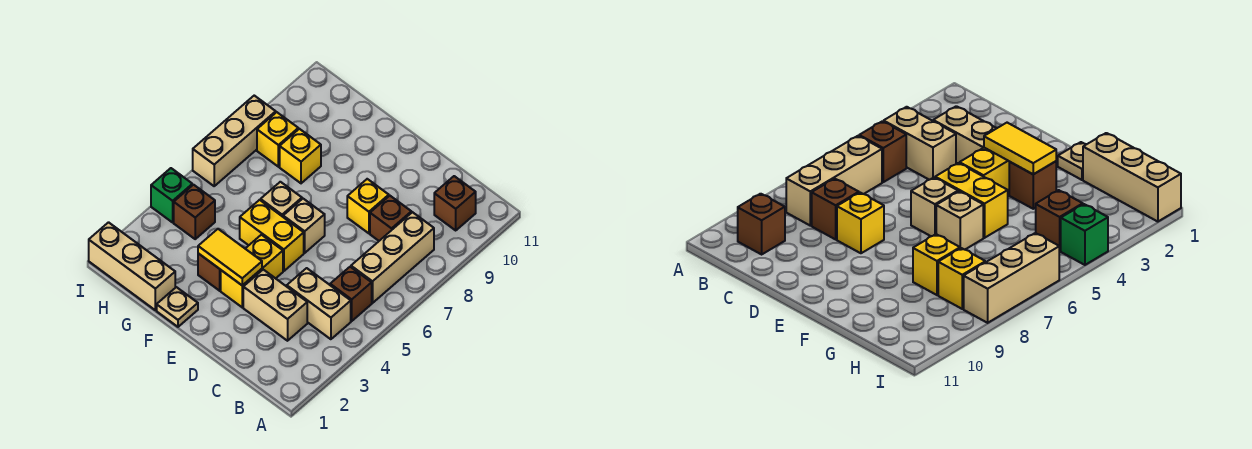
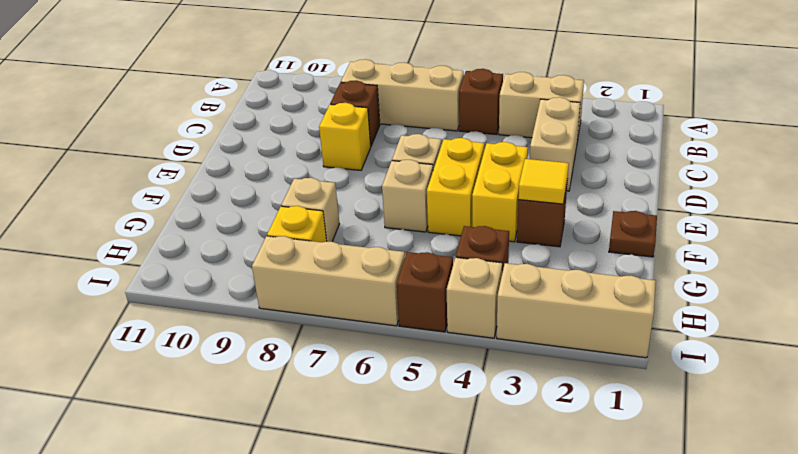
tan 1x2 brick [287,268,351,339] -> tan 1x2 brick turned to [499,72,584,138]
brown 1x1 brick [434,176,476,230] -> brown 1x1 brick moved to [397,252,453,332]
yellow 1x2 brick [221,235,283,307] -> yellow 1x2 brick turned to [472,142,528,242]
yellow 1x2 tile [198,229,262,285] -> yellow 1x1 tile [518,159,569,204]
tan 1x1 plate [157,287,198,327] -> brown 1x1 plate [609,211,657,257]
tan 1x3 brick [89,222,175,310] -> tan 1x3 brick turned to [497,263,656,358]
yellow 1x1 brick [280,129,321,183] -> tan 1x1 brick [281,178,339,242]
green 1x1 brick [151,168,192,222] -> tan 1x1 brick [447,258,502,338]

